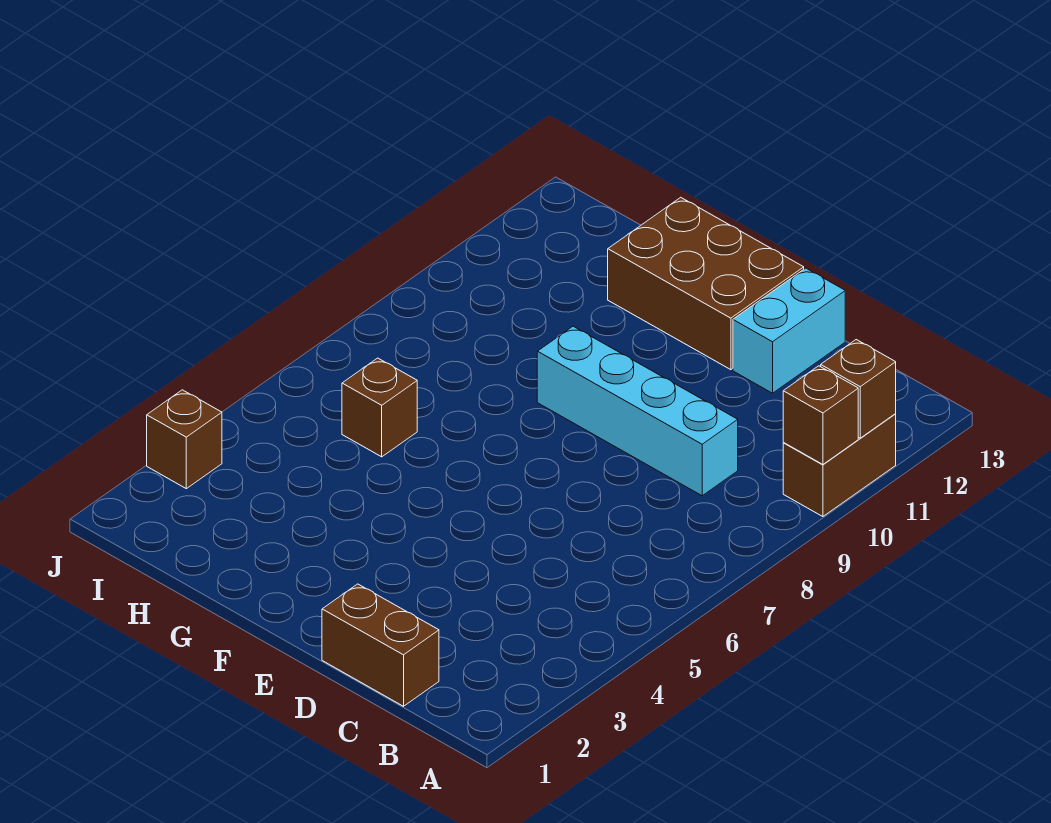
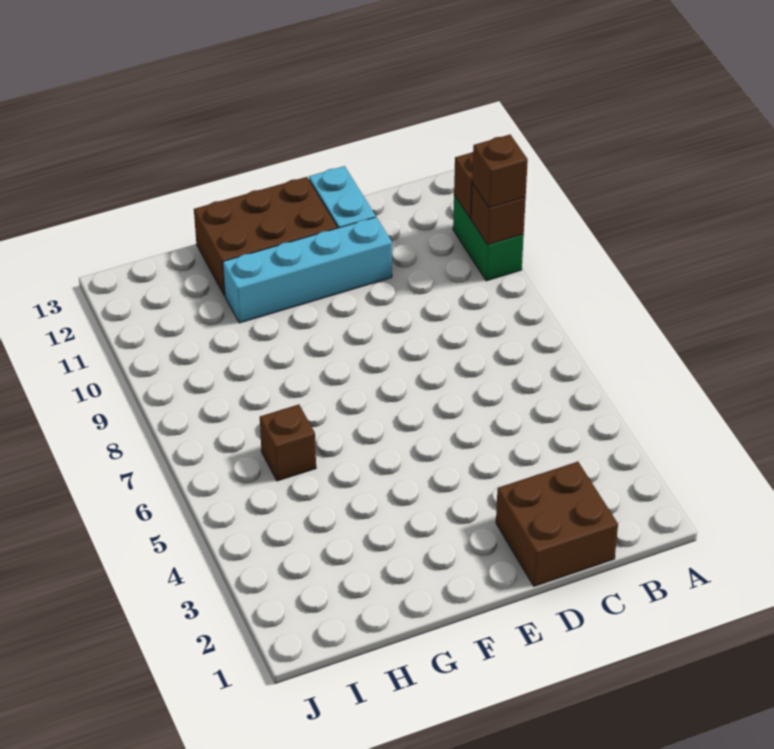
brown 1x2 brick [783,414,896,517] -> green 1x2 brick [453,195,524,281]
brown 1x2 brick [322,584,439,706] -> brown 2x2 brick [496,462,618,586]
cyan 1x4 brick [537,326,738,496] -> cyan 1x4 brick moved to [223,217,392,323]
brown 1x1 brick [147,390,222,489] -> brown 1x1 brick moved to [472,135,528,208]

